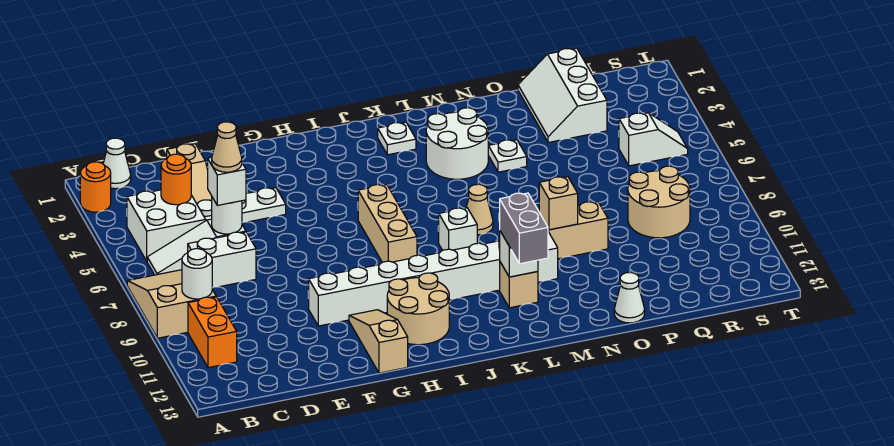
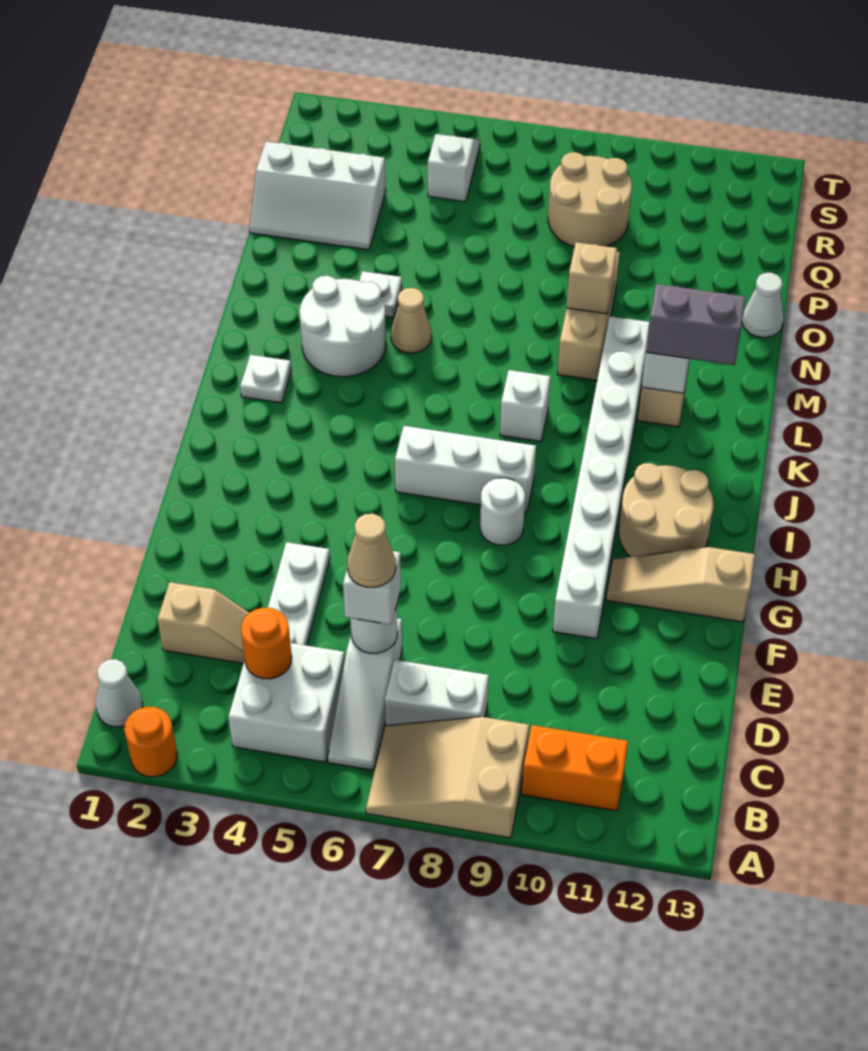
white 1x1 round brick [182,249,212,299] -> white 1x1 round brick moved to [480,478,525,545]
white 1x2 brick [188,232,256,288] -> white 1x2 brick turned to [385,660,488,725]
tan 1x3 brick [358,184,417,263] -> white 1x3 brick [395,426,536,512]
tan 1x1 cone [466,184,493,235] -> tan 1x1 cone moved to [391,288,432,353]

